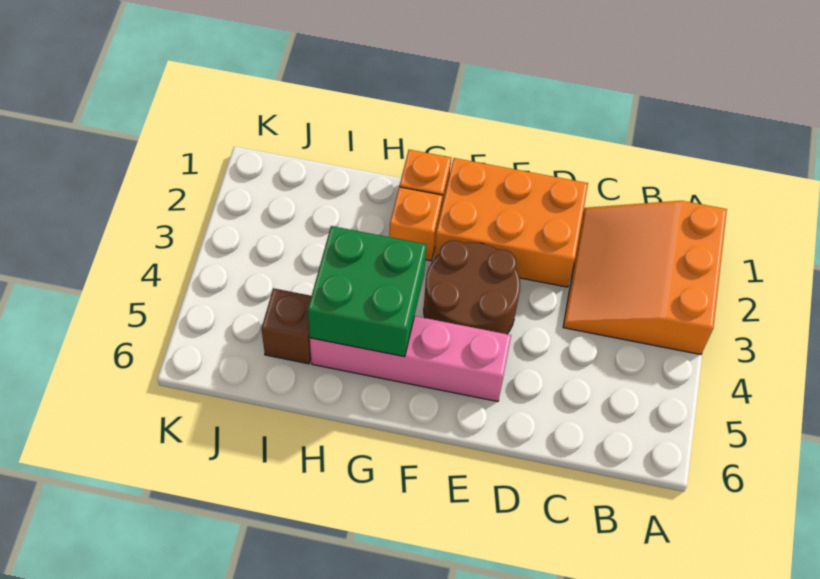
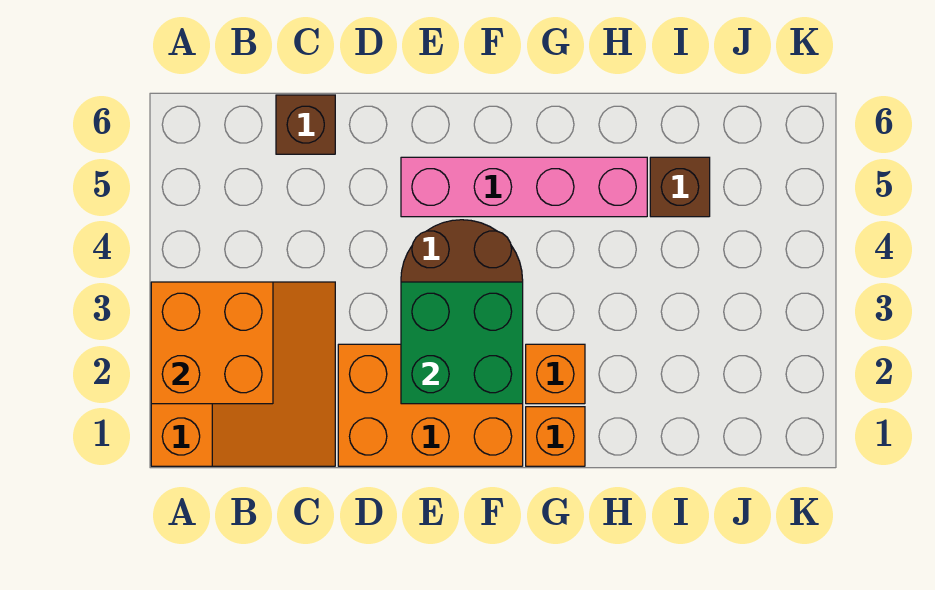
none -> orange 2x2 brick [151,282,273,404]
none -> brown 1x1 brick [276,95,335,154]
green 2x2 brick [308,226,426,357] -> green 2x2 brick moved to [401,282,523,404]

